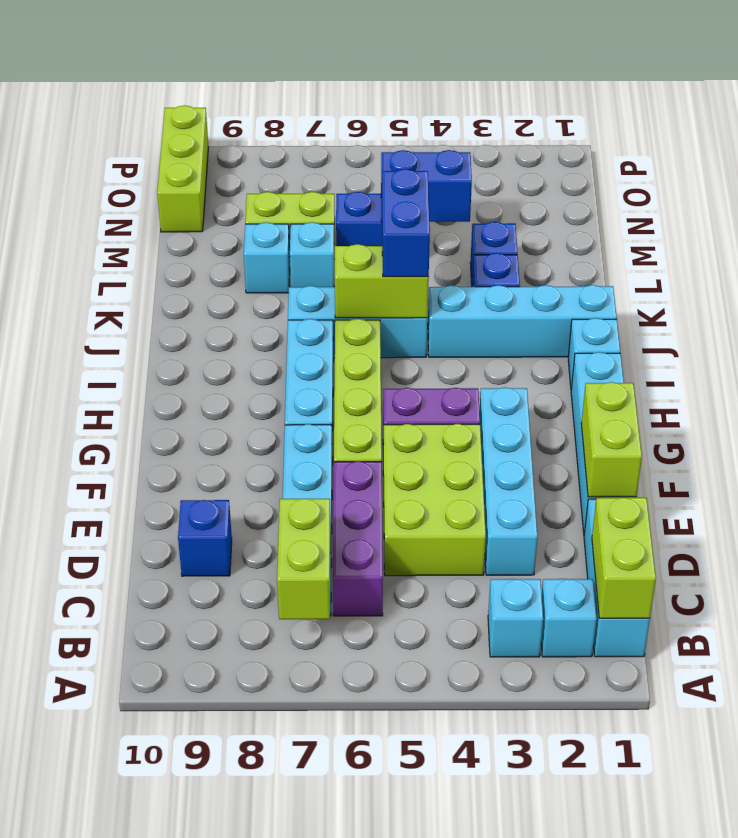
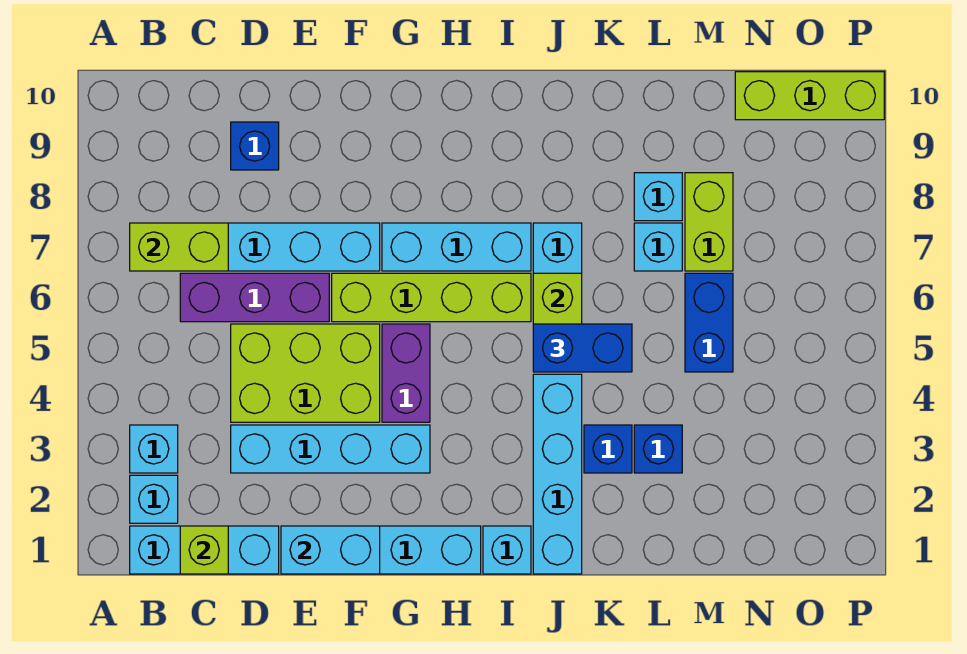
lime 1x2 brick [592,498,656,618] -> lime 1x1 brick [180,526,228,574]
lime 1x2 brick [581,382,642,497] -> cyan 1x2 brick [281,526,380,574]
blue 1x2 brick [381,150,472,222] -> none

